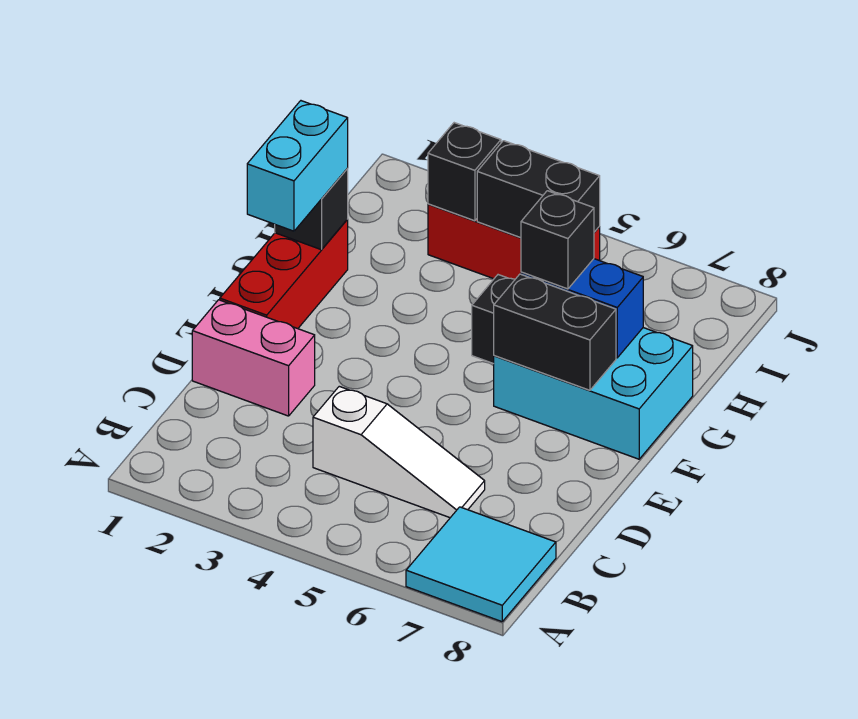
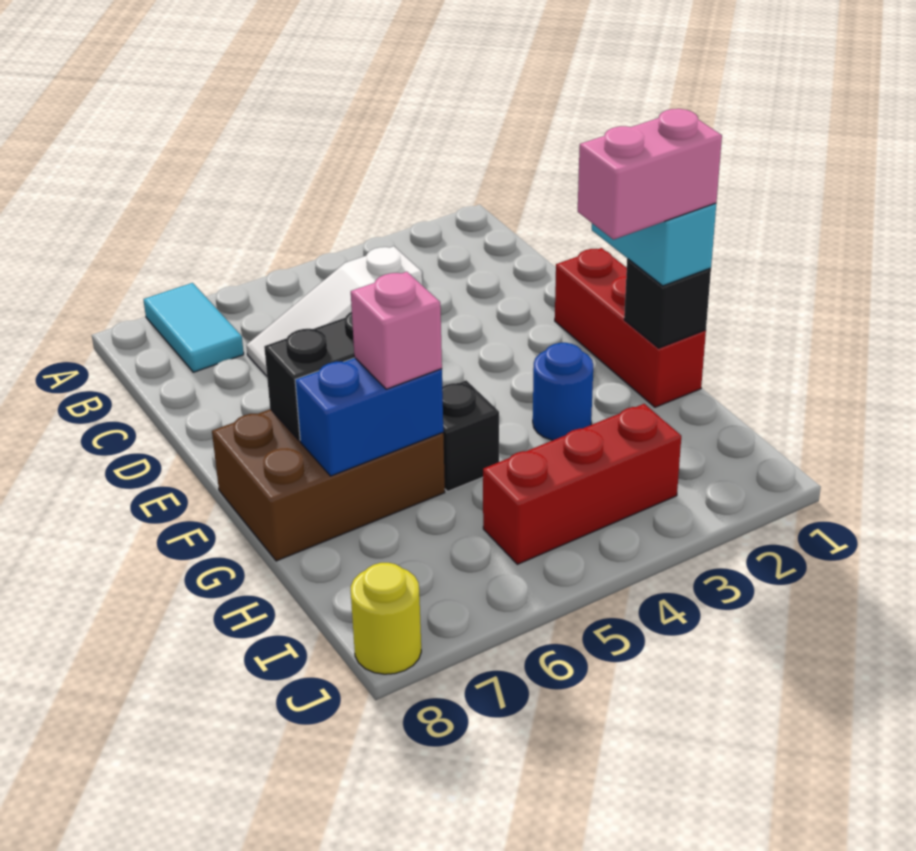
cyan 2x2 tile [406,507,556,622] -> cyan 1x2 tile [143,283,244,372]
pink 1x2 brick [192,300,315,416] -> pink 1x2 brick moved to [578,109,722,240]
cyan 2x3 brick [494,328,693,459] -> brown 2x3 brick [212,409,445,561]
none -> blue 1x1 round brick [533,343,593,440]
black 1x1 brick [521,191,594,289] -> pink 1x1 brick [351,272,442,389]
black 1x1 brick [428,123,501,221] -> none
black 1x2 brick [477,141,600,238] -> none
none -> yellow 1x1 round brick [351,563,421,674]

